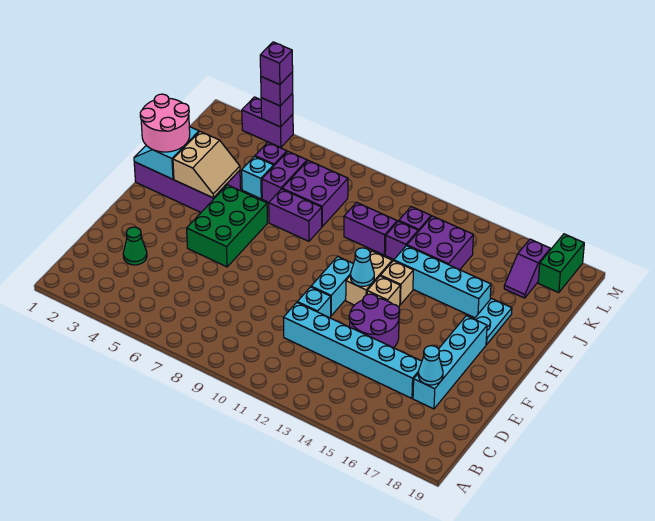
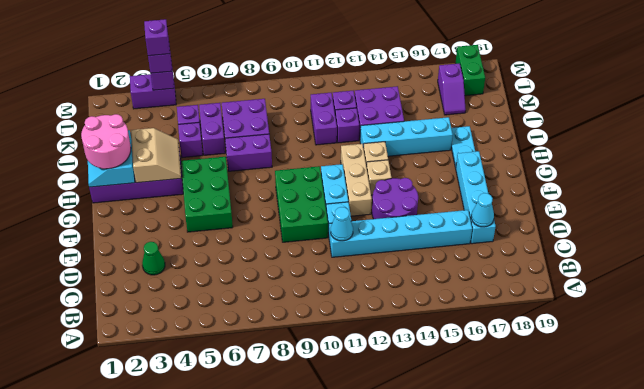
none -> green 2x3 brick [275,166,328,242]
tan 1x2 brick [346,251,392,305] -> tan 1x3 brick [341,144,372,216]
cyan 1x1 cone [351,248,374,286] -> cyan 1x1 cone moved to [331,207,353,241]
cyan 1x1 brick [242,156,274,199] -> purple 1x1 brick [178,122,203,158]
purple 1x2 brick [344,202,397,255] -> purple 1x2 brick turned to [311,93,337,145]

